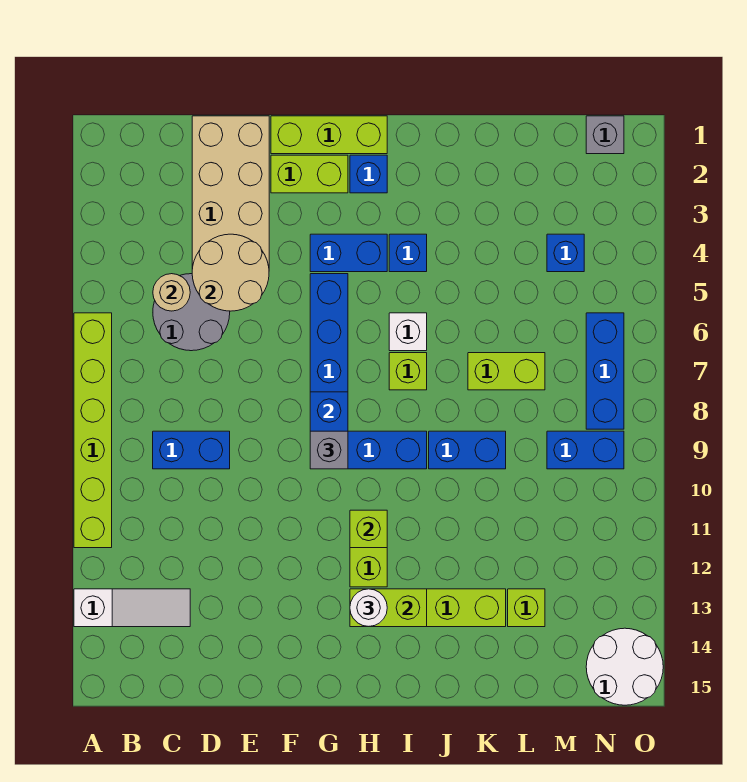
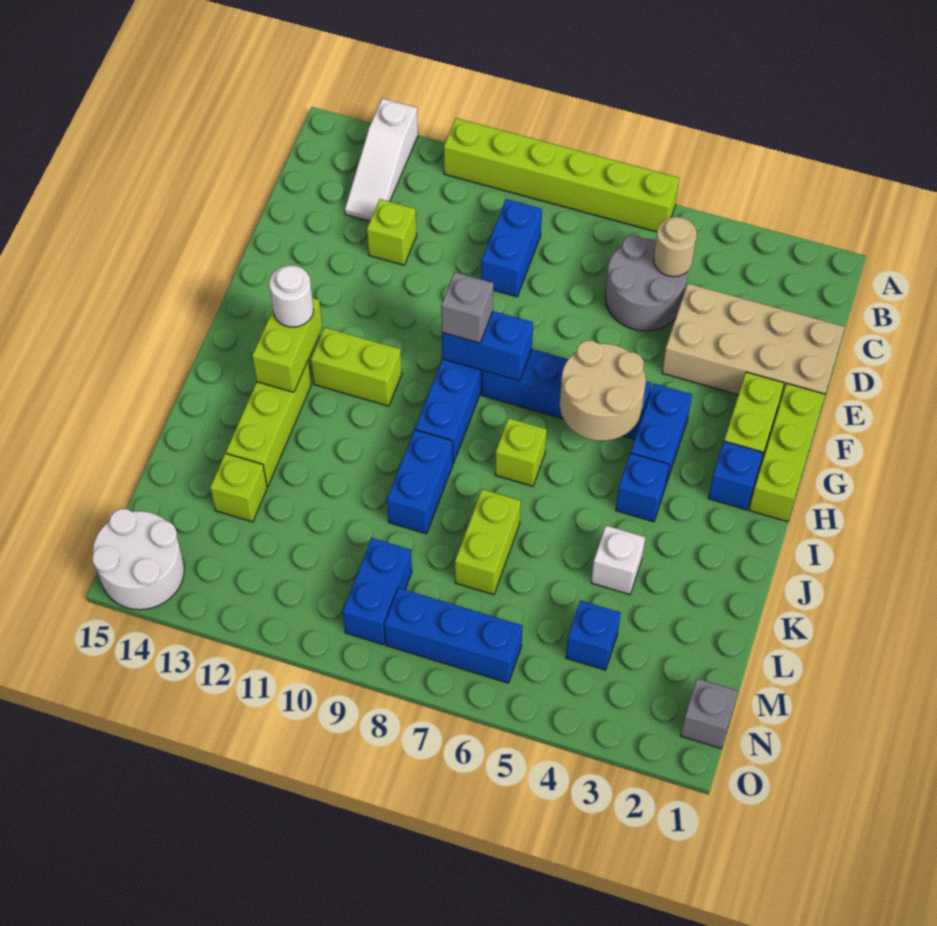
tan 2x2 round brick [192,234,269,311] -> tan 2x2 round brick moved to [560,341,646,441]
lime 1x1 brick [350,510,387,548] -> lime 1x1 brick moved to [367,199,417,265]
white 1x1 brick [389,313,427,351] -> white 1x1 brick moved to [591,526,645,595]

